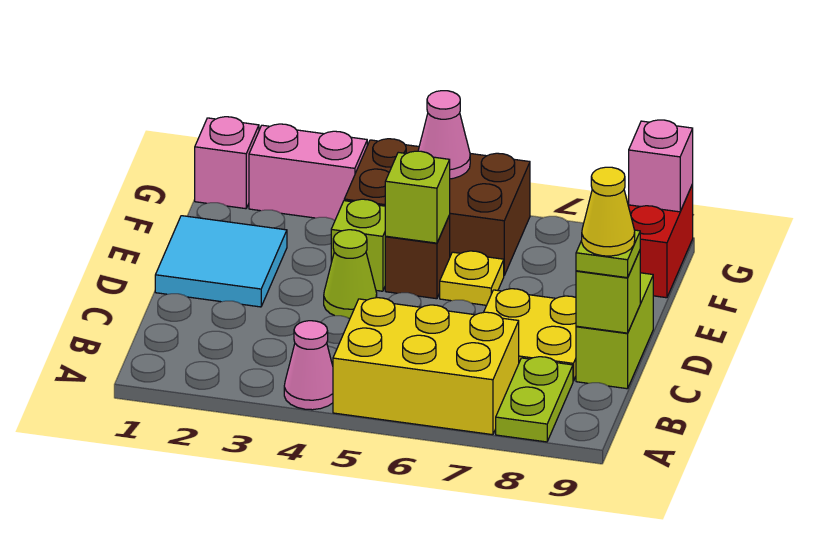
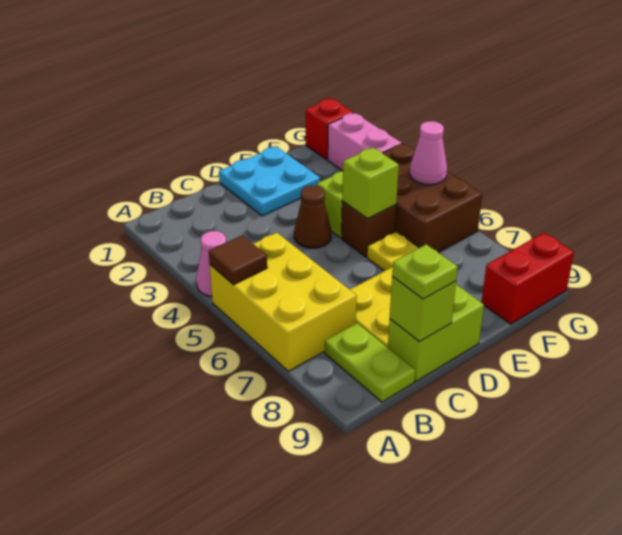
none -> brown 1x1 tile [209,235,267,285]
lime 1x2 plate [496,357,573,442] -> lime 1x2 plate turned to [325,323,415,402]
yellow 1x1 cone [582,167,635,256] -> none
cyan 2x2 tile [155,216,287,307] -> cyan 2x2 plate [219,147,320,216]
lime 1x1 cone [324,230,377,318] -> brown 1x1 cone [294,185,331,248]
pink 1x1 brick [195,117,259,209] -> red 1x1 brick [305,99,353,159]
pink 1x1 brick [629,120,693,212] -> none

